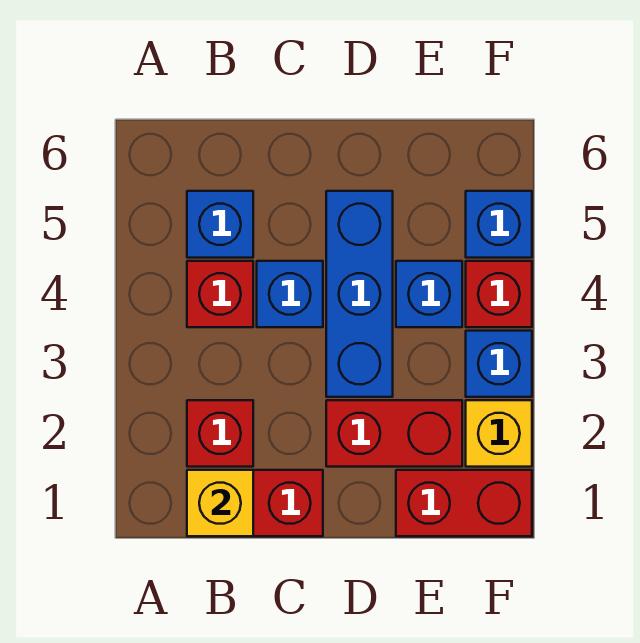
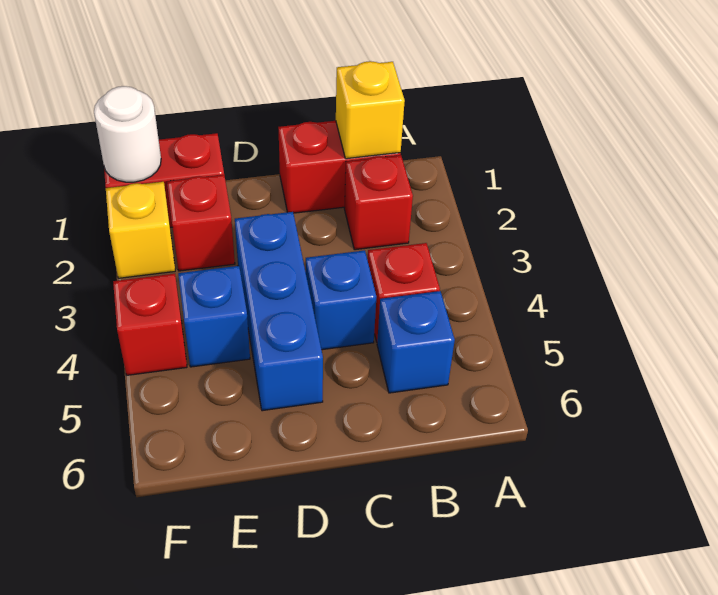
red 1x2 brick [326,400,462,467] -> red 1x1 brick [167,175,235,271]
none -> white 1x1 round brick [94,86,161,182]
blue 1x1 brick [466,331,532,397] -> none
blue 1x1 brick [466,191,532,258] -> none

